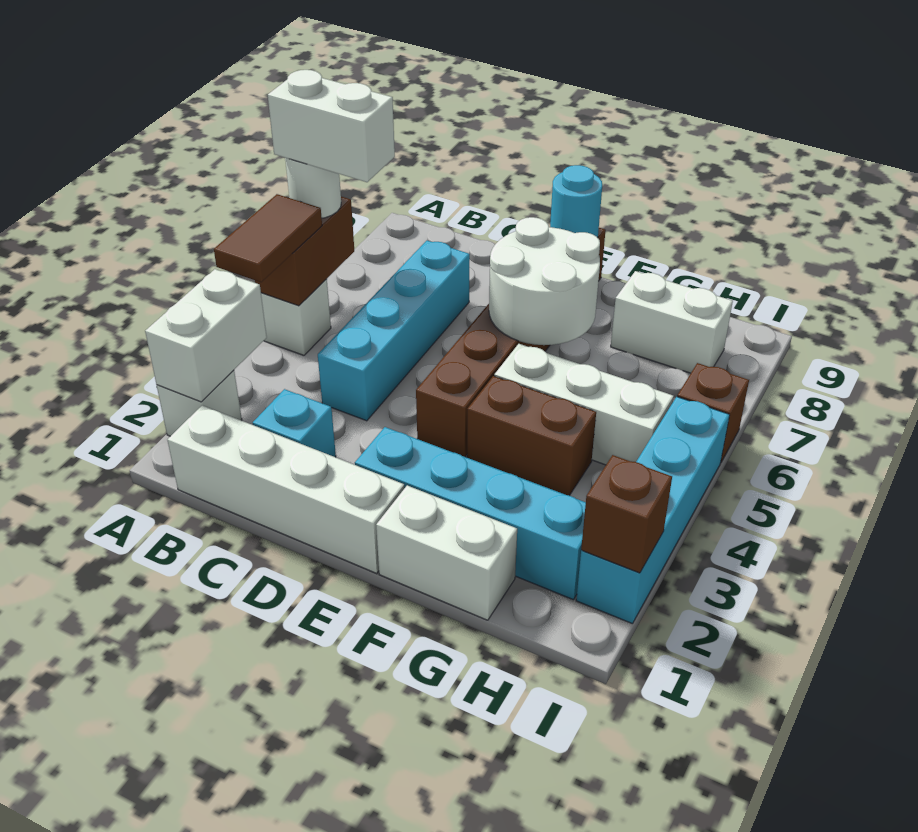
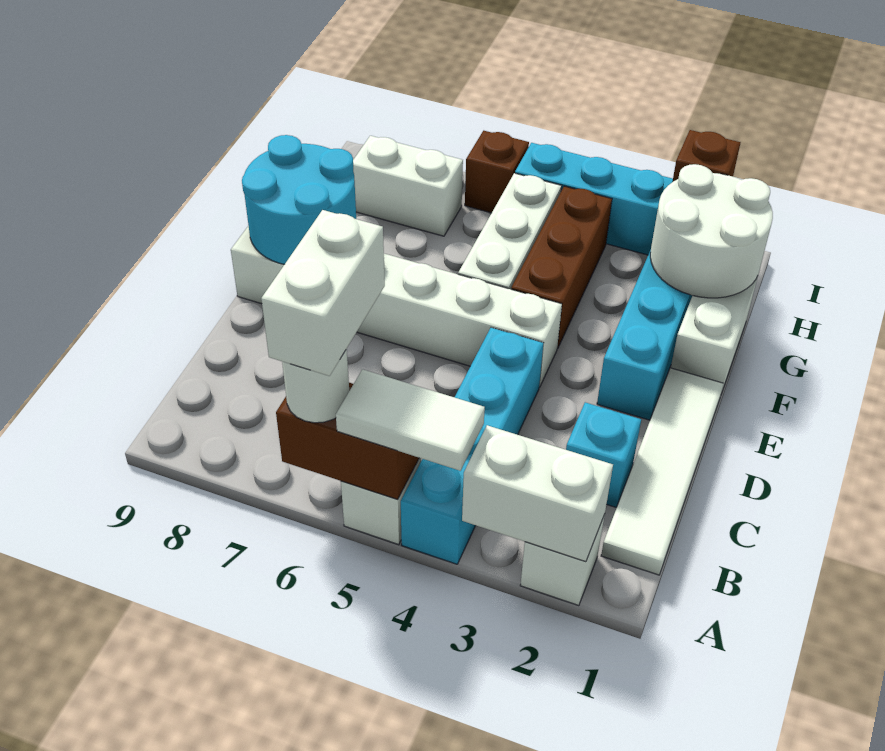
brown 1x2 tile [214,194,322,282] -> white 1x2 tile [336,369,485,471]
white 1x4 brick [168,405,404,573] -> white 1x4 tile [601,368,724,575]
cyan 1x4 brick [318,241,470,421] -> cyan 1x4 brick turned to [401,328,543,564]
brown 1x6 brick [416,228,606,457] -> white 1x6 brick [231,226,562,387]
white 2x2 round brick [489,217,600,345] -> white 2x2 round brick moved to [650,164,773,298]
cyan 1x1 round brick [550,165,602,237] -> cyan 2x2 round brick [242,135,356,264]
brown 1x2 brick [467,376,596,496] -> brown 1x3 brick [511,186,612,349]
white 1x2 brick [611,271,733,373] -> white 1x2 brick turned to [353,136,463,236]

